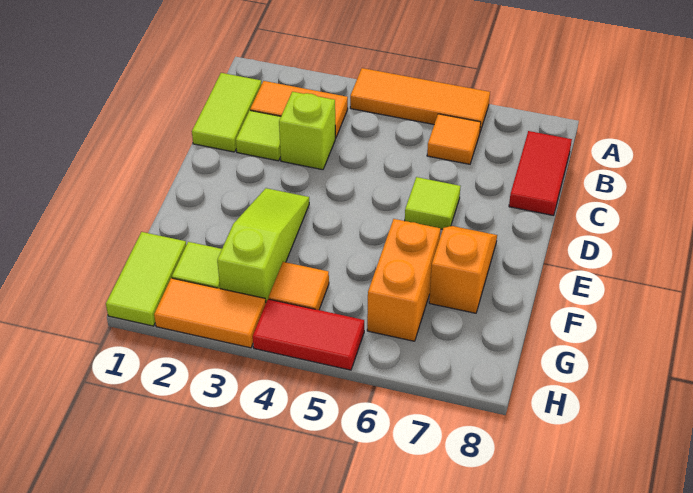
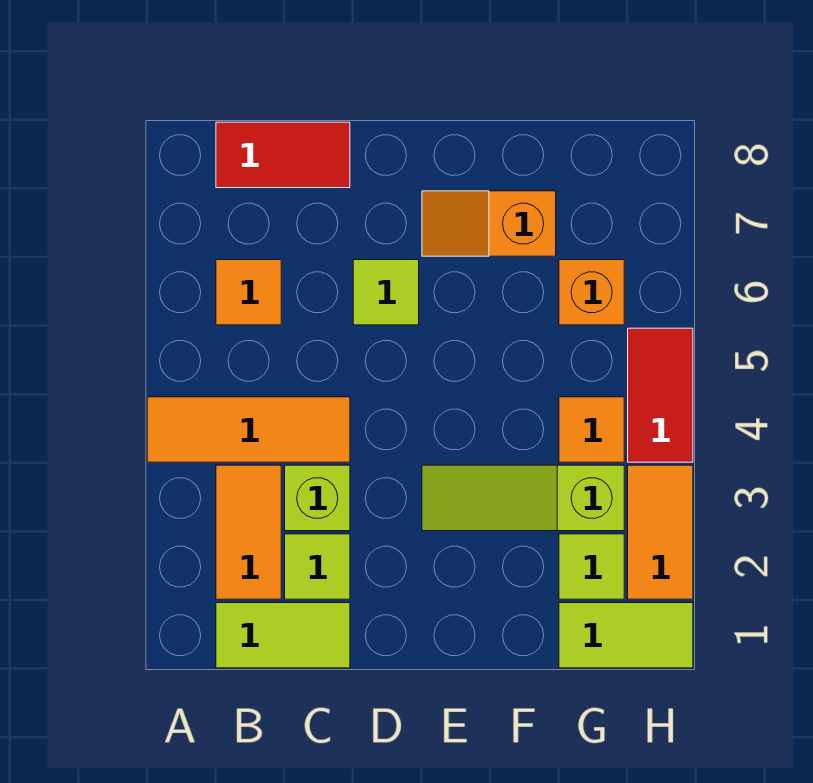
orange 1x3 tile [350,68,490,132] -> orange 1x3 tile turned to [147,397,350,462]
orange 1x2 brick [367,219,440,341] -> orange 1x1 brick [559,260,624,325]

